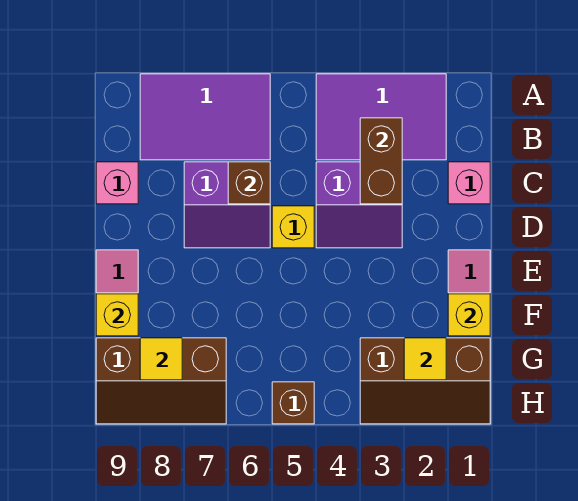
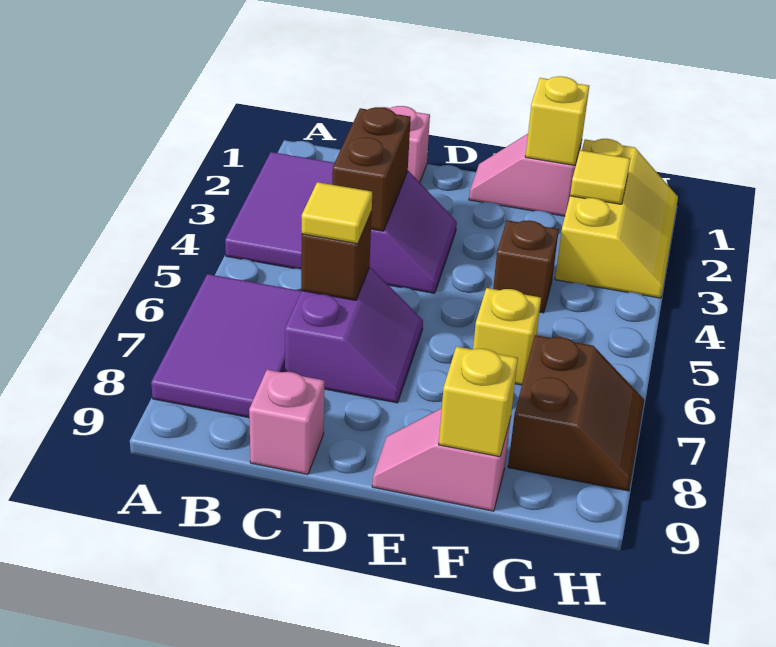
brown 1x2 brick [360,118,402,204] -> brown 1x2 brick turned to [332,107,411,231]
yellow 1x1 brick [272,206,314,248] -> yellow 1x1 brick moved to [473,288,541,385]
brown 2x3 slope [360,338,490,424] -> yellow 2x3 slope [555,139,678,298]
brown 2x3 slope [96,338,226,424] -> brown 2x2 slope [508,335,644,491]
yellow 1x1 tile [140,338,182,380] -> yellow 1x1 tile moved to [302,182,372,244]
brown 1x1 brick [272,382,314,424] -> brown 1x1 brick moved to [493,220,559,313]

